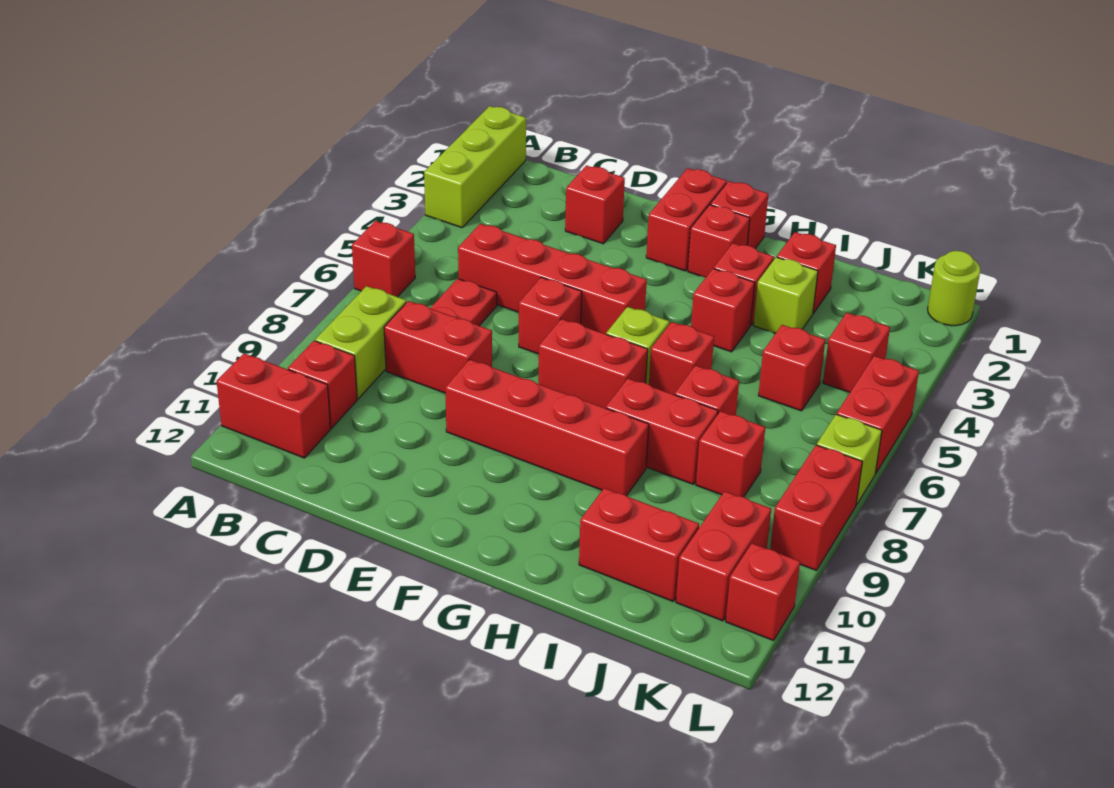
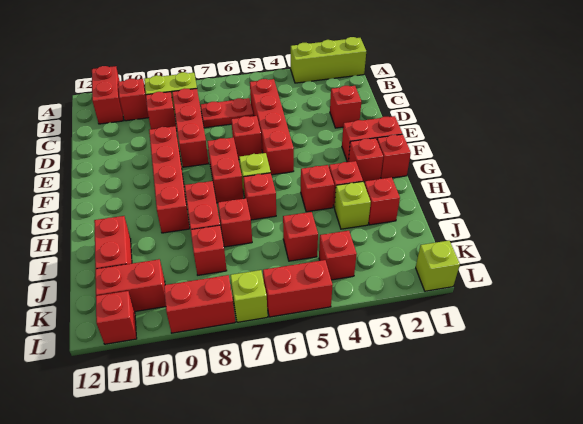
red 1x1 brick [352,221,415,297] -> red 1x1 brick moved to [146,92,177,131]
red 1x2 brick [384,301,492,393] -> red 1x3 brick [172,88,209,167]
lime 1x1 round brick [928,251,980,326] -> lime 1x1 brick [416,241,460,291]

